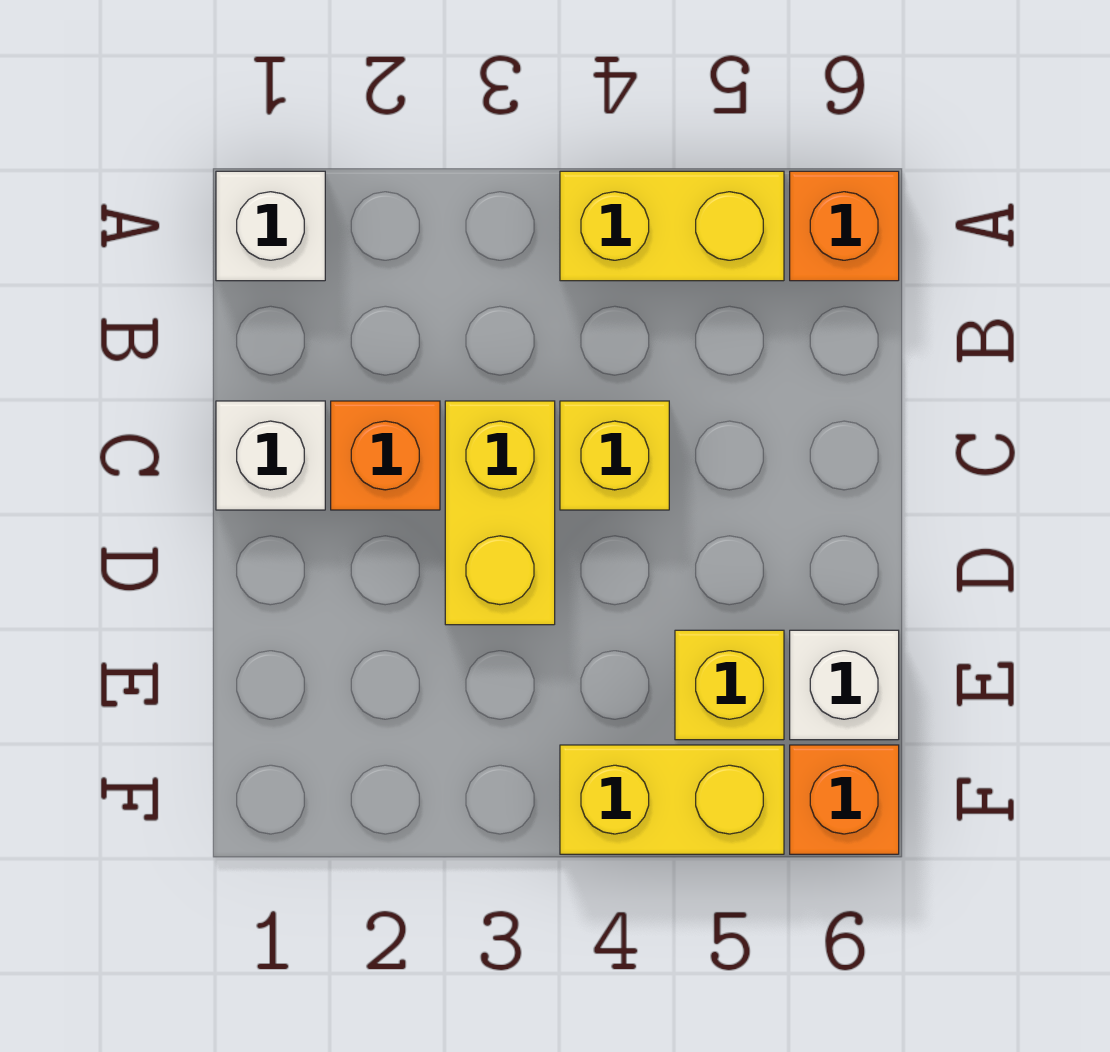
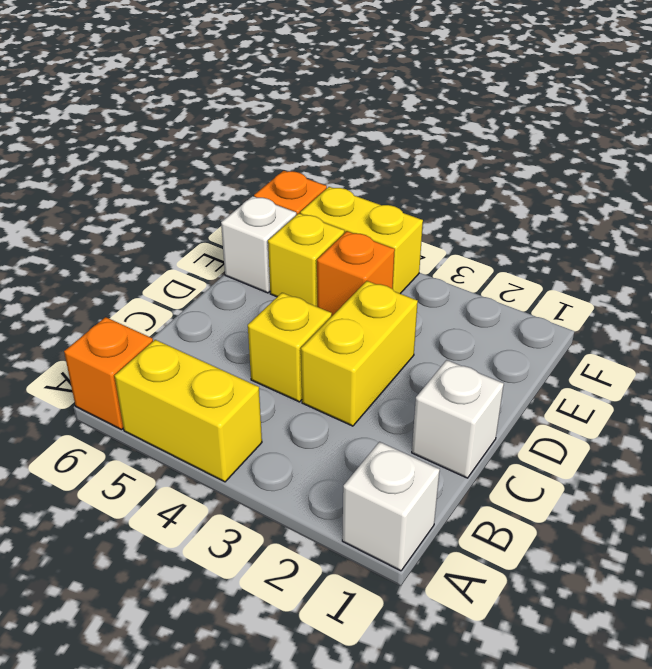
orange 1x1 brick [331,401,440,510] -> orange 1x1 brick moved to [317,231,395,316]

